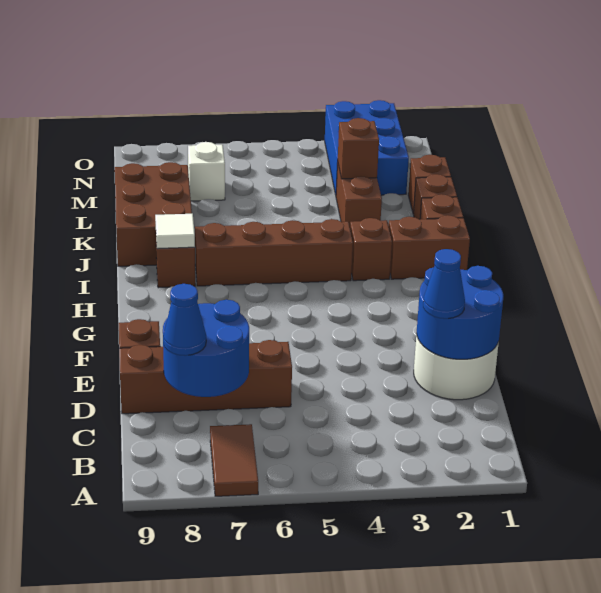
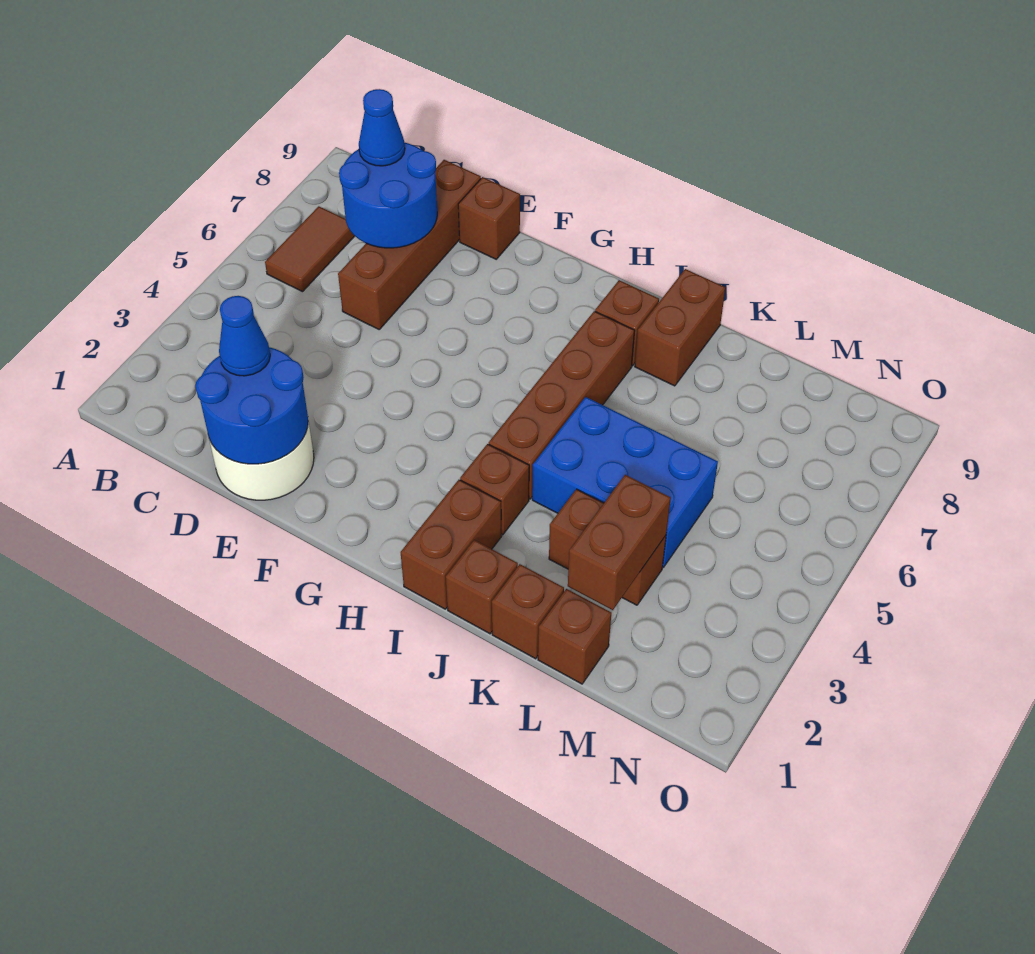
brown 1x2 tile [210,424,258,496] -> brown 1x2 tile turned to [265,206,354,292]
white 1x1 tile [155,214,195,249] -> none
brown 2x3 brick [115,162,192,266] -> brown 1x2 brick [635,269,725,386]
brown 1x1 brick [337,118,379,179] -> brown 1x2 brick [568,475,671,610]
blue 2x3 brick [325,100,409,195] -> blue 2x3 brick moved to [532,397,718,567]
white 1x1 brick [188,142,225,201] -> none

